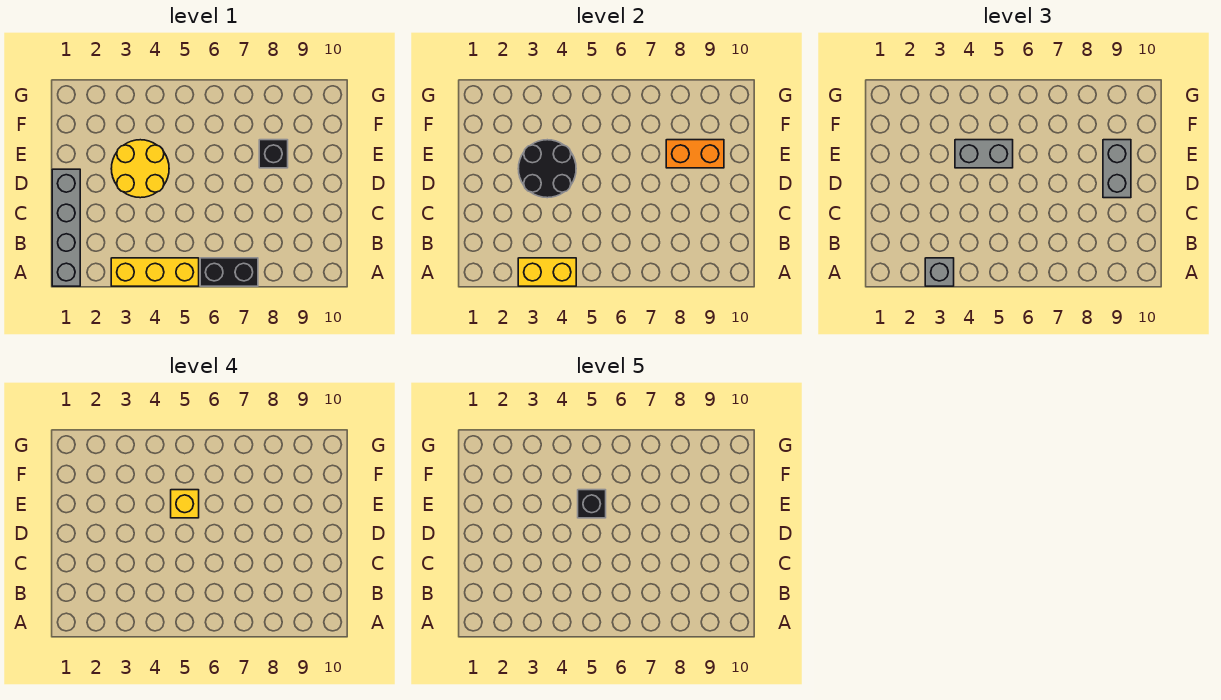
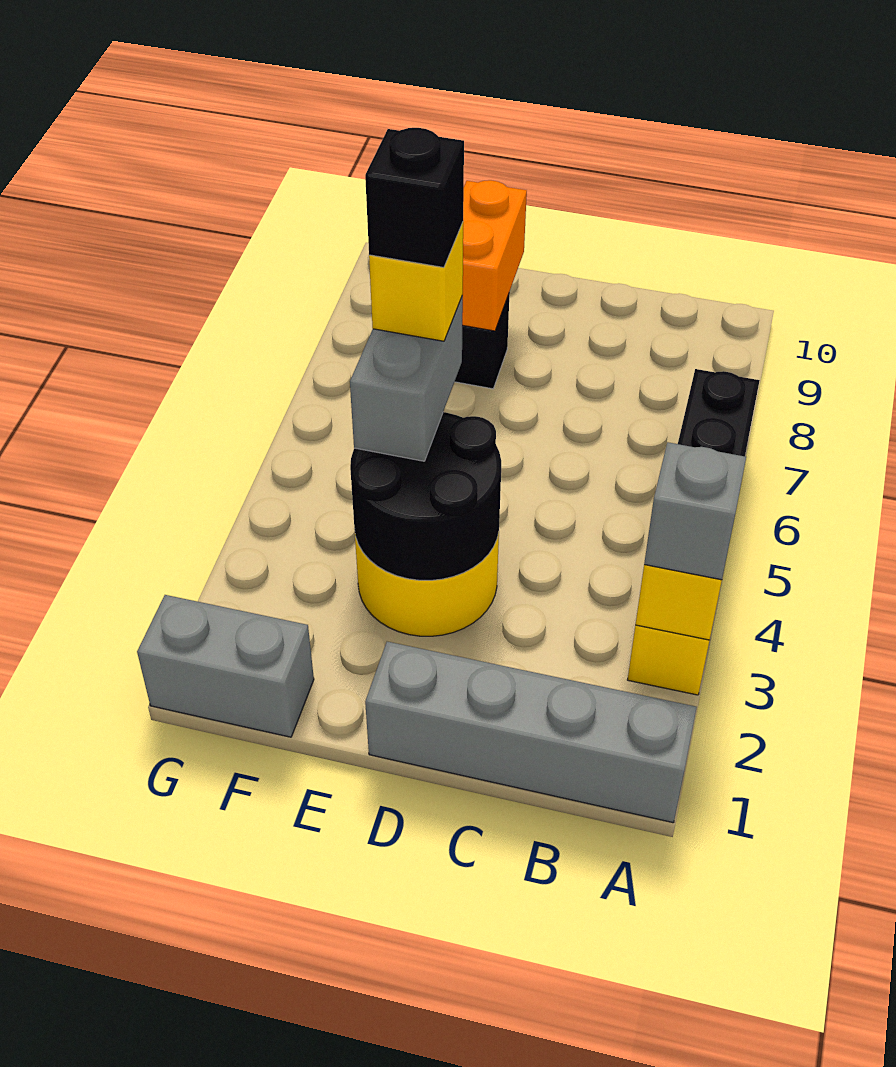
grey 1x2 brick [1103,140,1131,198] -> grey 1x2 brick moved to [137,595,314,737]

